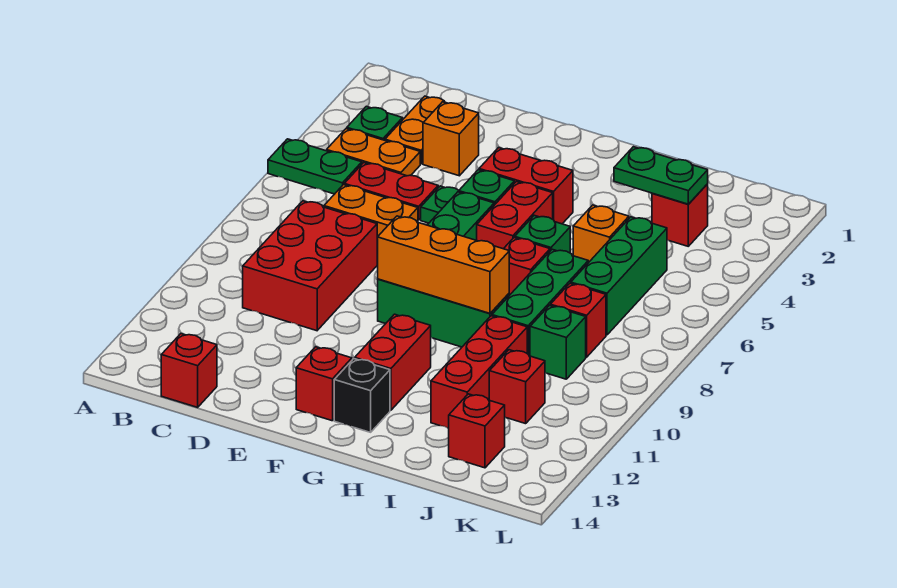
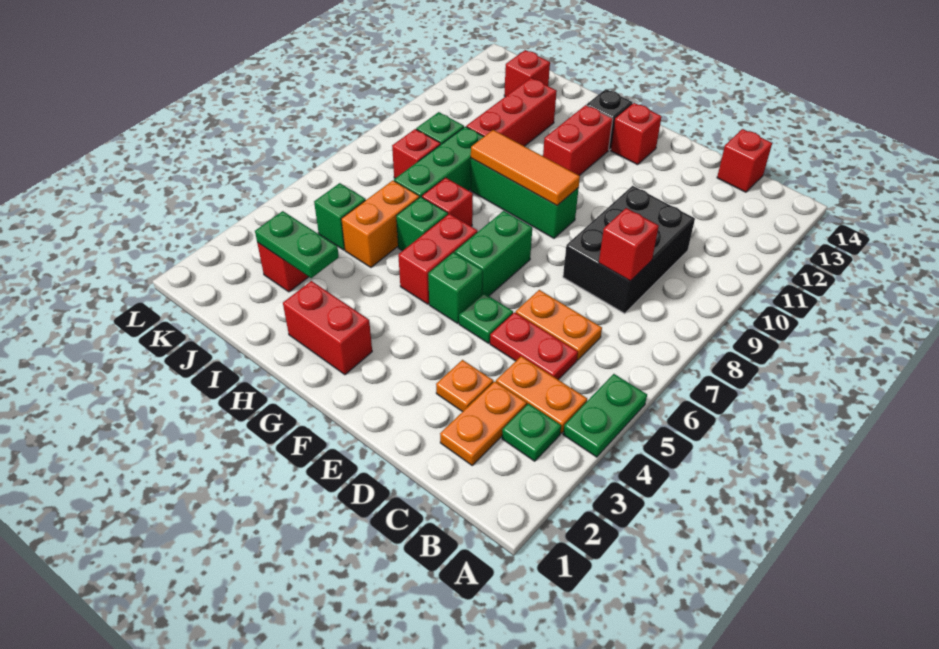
green 1x2 plate [268,139,362,194] -> green 1x2 plate turned to [563,374,647,457]
red 2x3 brick [243,201,377,331] -> black 2x3 brick [563,186,695,313]
orange 1x1 brick [423,102,479,176] -> orange 1x1 plate [436,360,493,412]
red 1x2 brick [479,148,573,224] -> red 1x2 brick moved to [283,281,372,375]
orange 1x3 brick [378,216,509,313] -> orange 1x3 tile [471,130,580,206]
orange 1x1 brick [573,205,629,263] -> orange 1x2 brick [341,181,419,267]
green 1x3 brick [571,217,667,335] -> green 1x1 brick [314,183,366,250]
red 1x1 brick [489,350,545,424] -> red 1x1 brick moved to [599,208,659,281]

